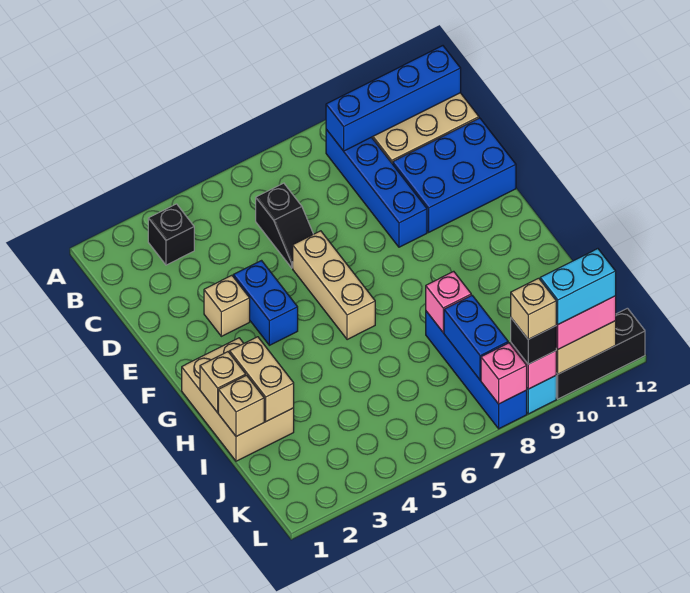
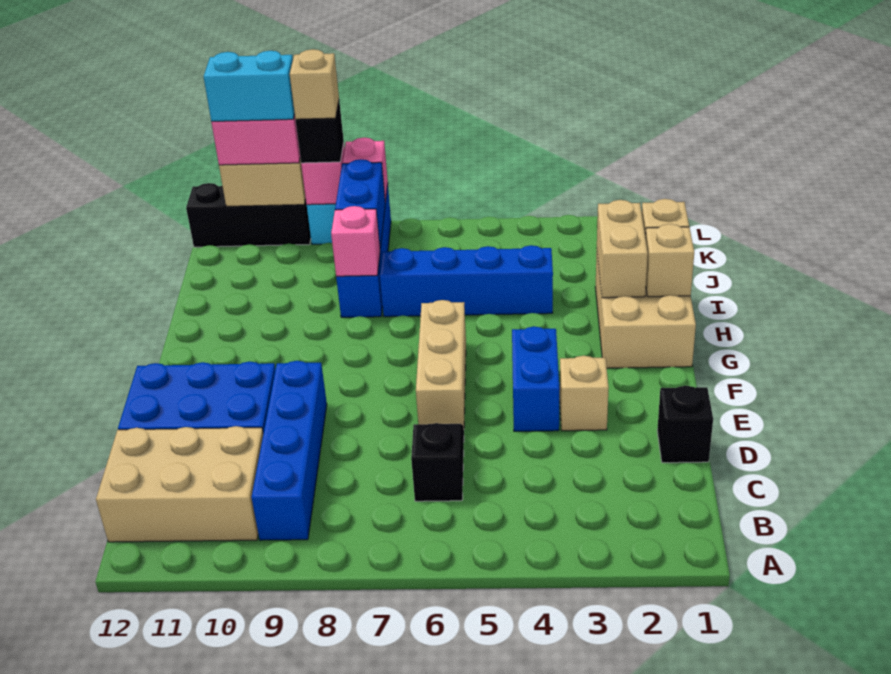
black 1x1 brick [148,204,194,265] -> black 1x1 brick moved to [657,386,713,463]
blue 1x4 brick [326,46,461,151] -> blue 1x4 brick moved to [380,245,553,317]

